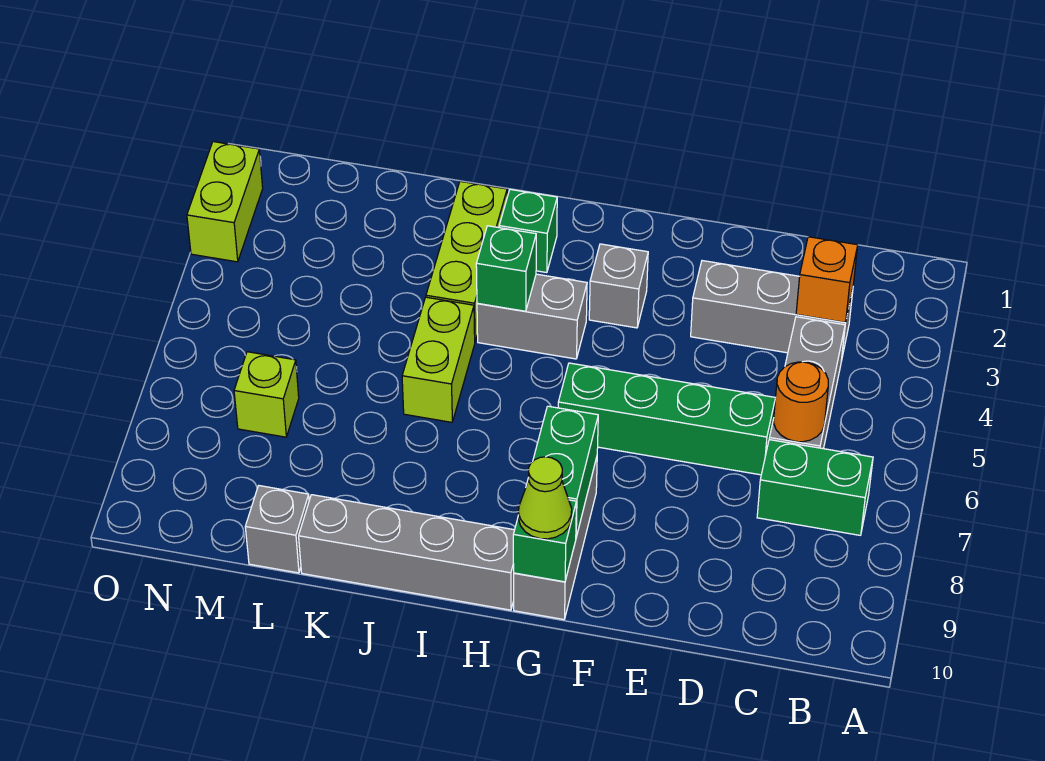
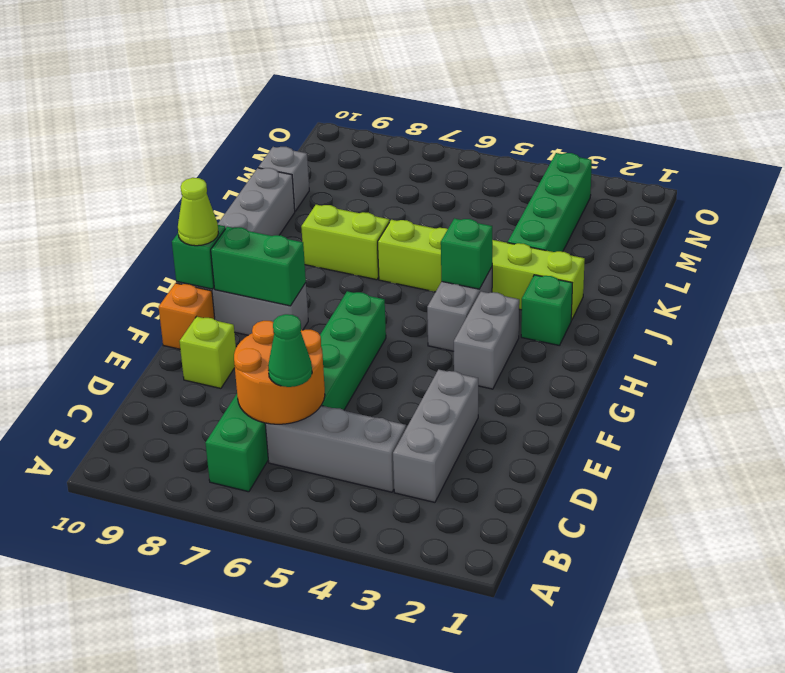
orange 1x1 brick [796,237,858,322] -> orange 1x1 brick moved to [159,283,215,349]
orange 1x1 round brick [774,362,828,442] -> orange 2x2 round brick [234,321,325,424]
none -> green 1x1 cone [268,314,312,387]
grey 1x1 brick [589,244,648,328] -> grey 1x2 brick [454,291,519,389]
none -> green 1x4 brick [507,153,592,252]
lime 1x1 brick [234,352,299,437] -> lime 1x1 brick moved to [179,316,236,388]
lime 1x2 brick [187,142,263,262] -> lime 1x2 brick moved to [301,205,389,280]

